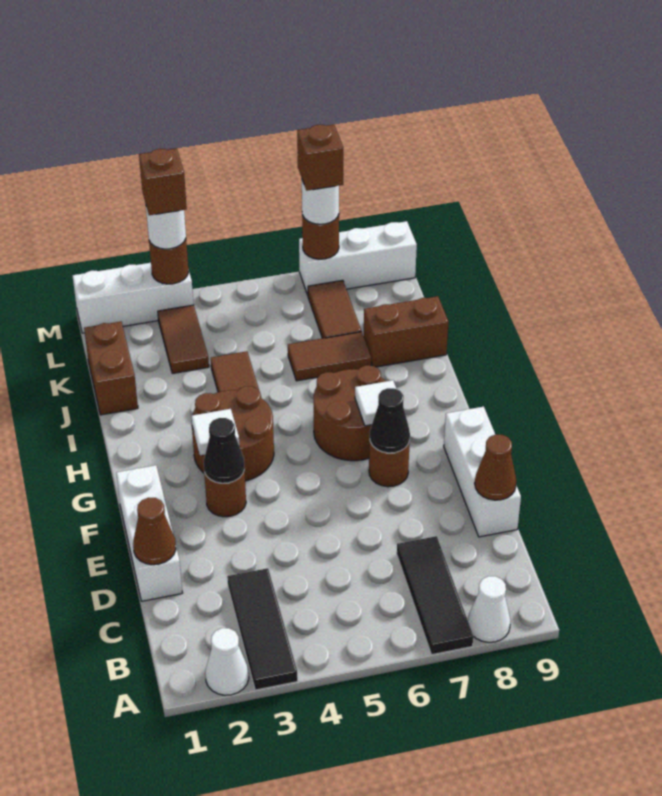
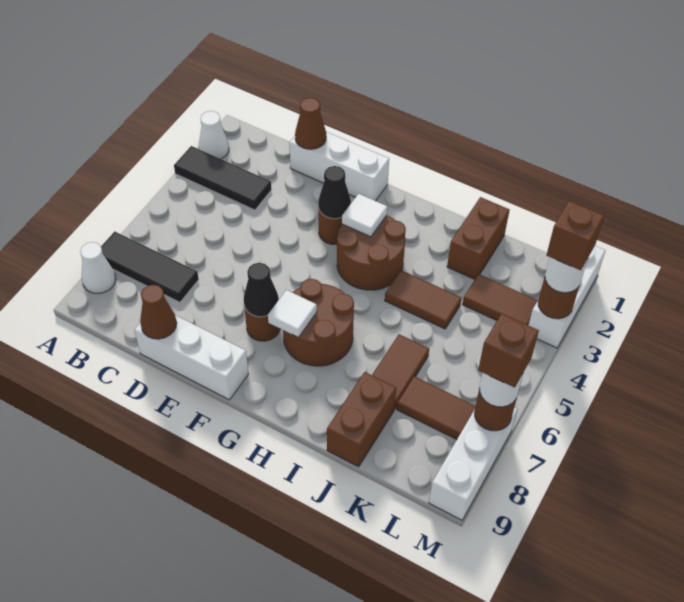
brown 1x2 brick [84,322,138,415] -> brown 1x2 brick turned to [447,197,510,279]

